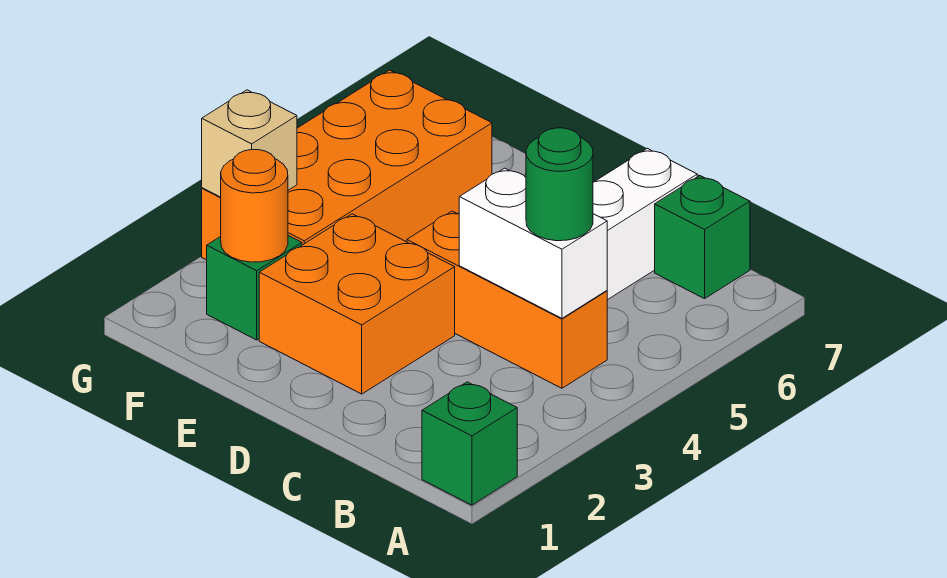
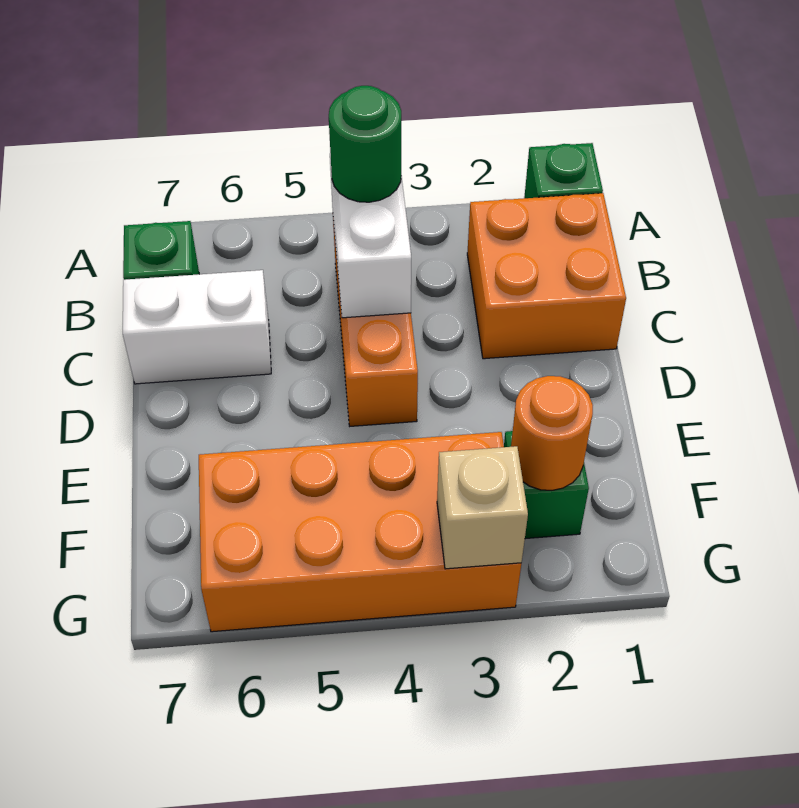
orange 2x2 brick [259,214,455,394] -> orange 2x2 brick moved to [467,193,626,359]

